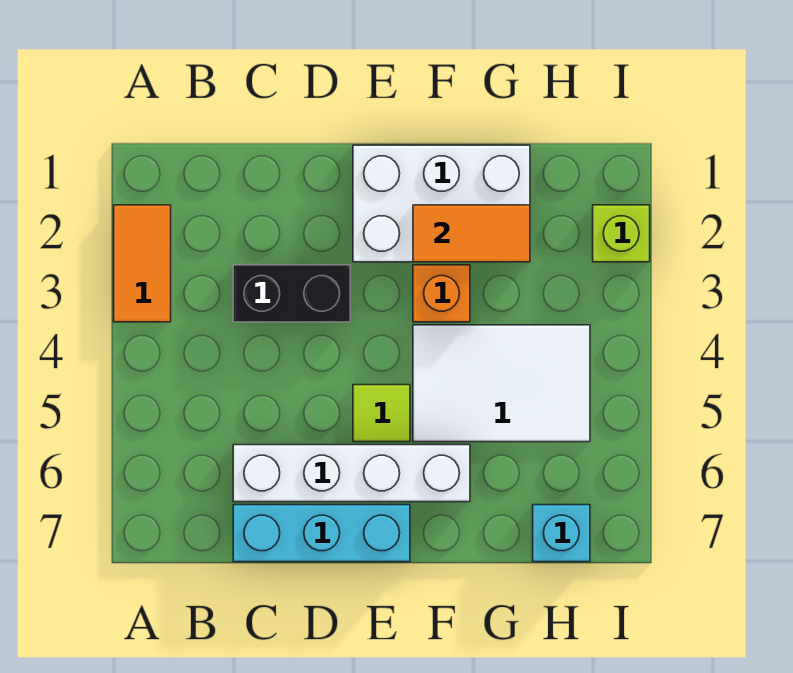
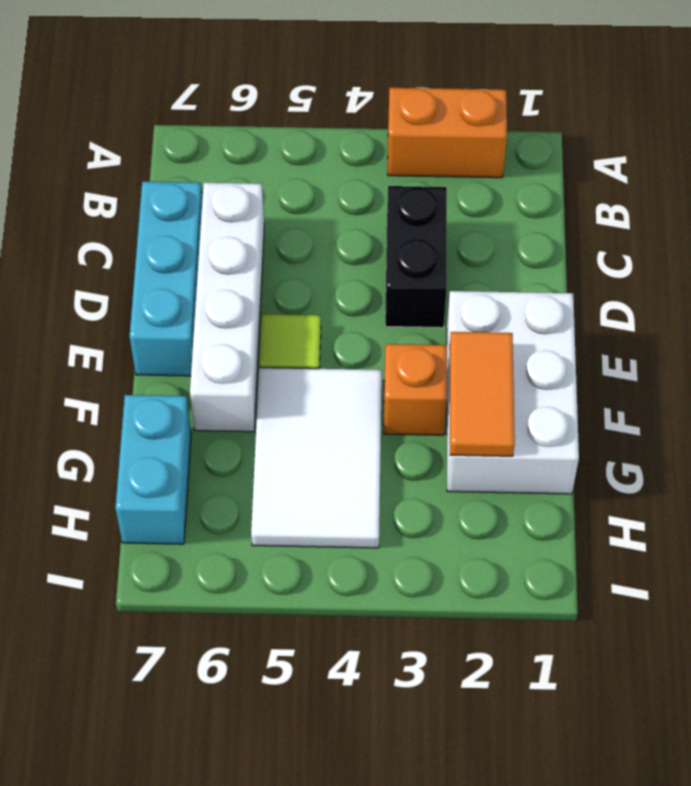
orange 1x2 tile [114,205,171,322] -> orange 1x2 brick [388,88,507,178]
cyan 1x1 brick [533,505,590,562] -> cyan 1x2 brick [115,395,191,544]
lime 1x1 brick [593,205,650,262] -> none

